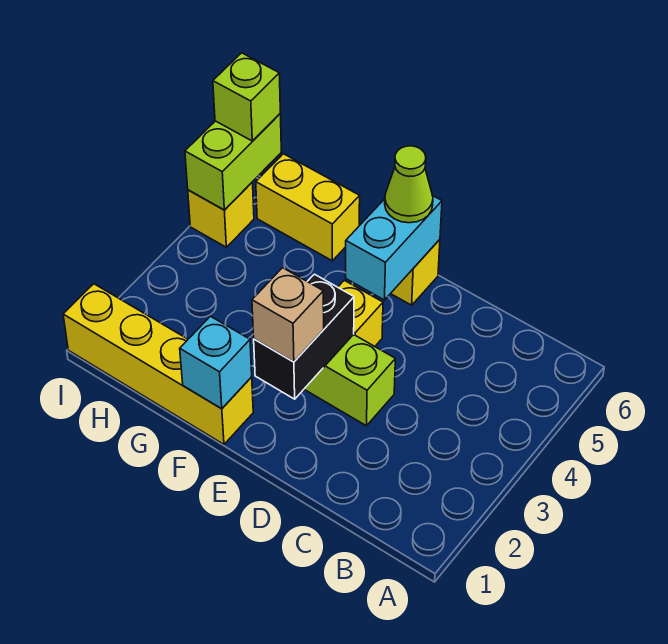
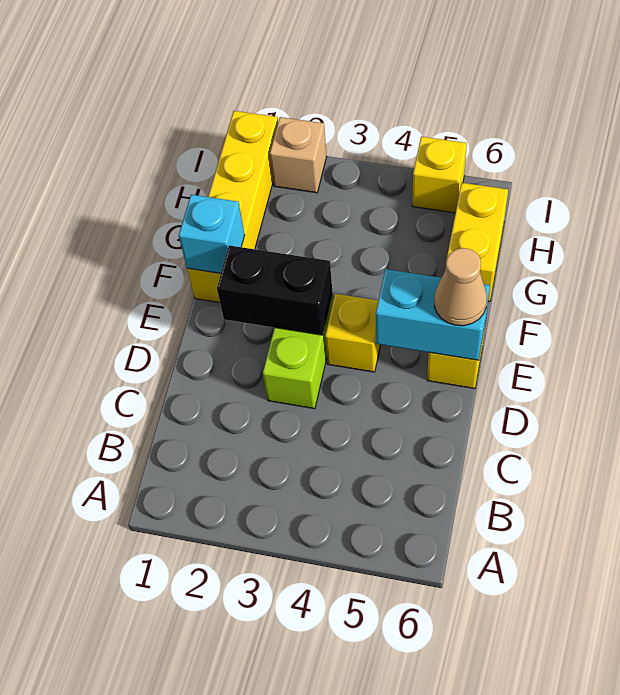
tan 1x1 brick [252,268,324,362] -> tan 1x1 brick moved to [270,117,327,193]
lime 1x1 cone [385,146,433,223] -> tan 1x1 cone [434,248,487,326]
lime 1x2 brick [185,114,281,210] -> none
lime 1x1 brick [213,53,280,141] -> none

